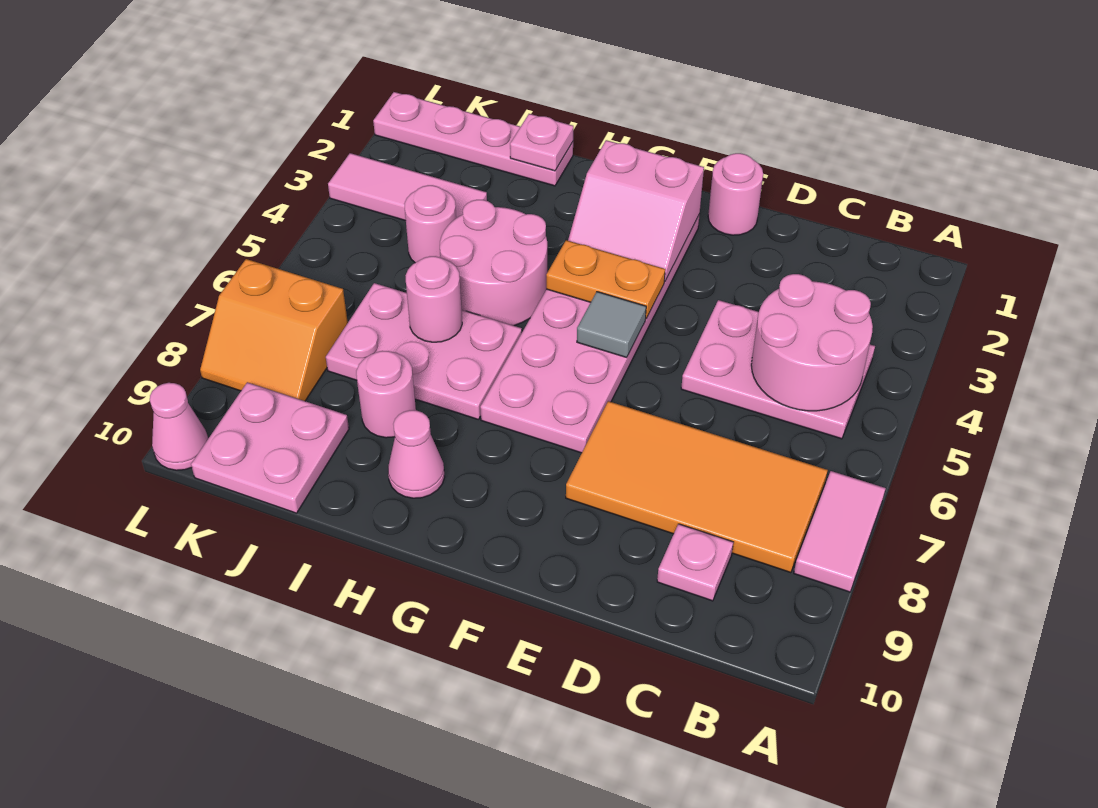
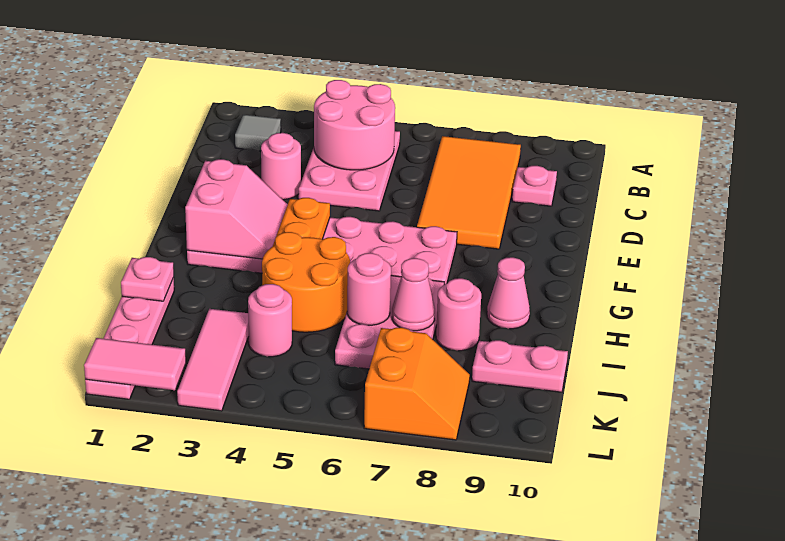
pink 1x2 tile [794,471,886,592] -> pink 1x2 tile moved to [84,338,186,390]
pink 1x1 round brick [708,153,763,235] -> pink 1x1 round brick moved to [261,133,301,200]
grey 1x1 tile [577,292,646,357] -> grey 1x1 tile moved to [235,115,281,151]
pink 2x2 round brick [440,200,547,326] -> orange 2x2 round brick [262,232,350,332]
pink 2x2 plate [191,382,349,513] -> pink 1x2 plate [472,340,568,392]
pink 1x1 cone [150,383,208,470] -> pink 1x1 cone moved to [392,258,435,331]

